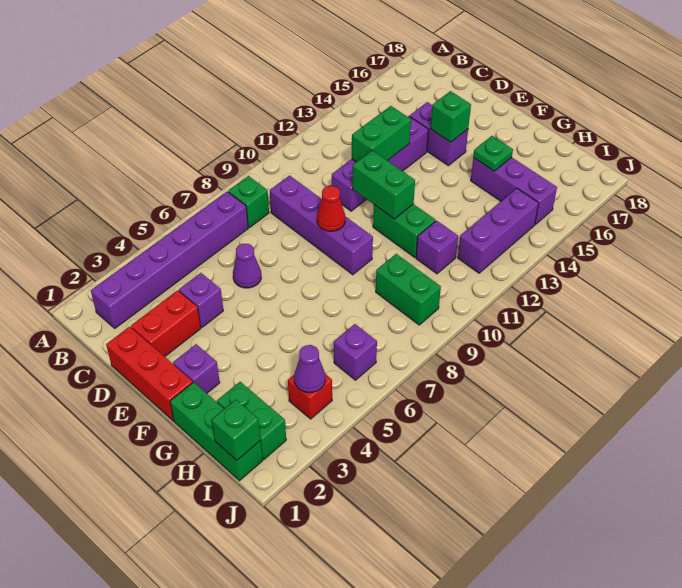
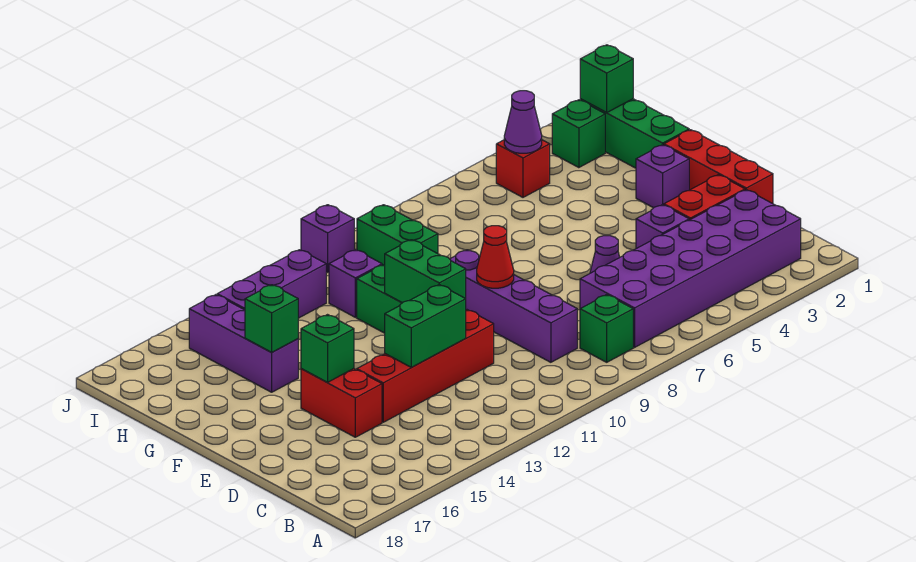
purple 1x6 brick [91,192,248,328] -> purple 2x6 brick [580,190,801,347]
purple 1x4 brick [332,116,428,211] -> red 1x4 brick [357,310,494,422]
purple 1x2 brick [410,102,468,166] -> red 1x2 brick [301,369,382,437]
green 1x1 plate [473,136,513,171] -> green 1x1 brick [245,285,298,352]
green 1x2 brick [217,382,286,459] -> green 1x1 brick [552,100,605,168]
purple 1x1 brick [334,324,377,380] -> purple 1x1 brick moved to [301,205,354,272]

